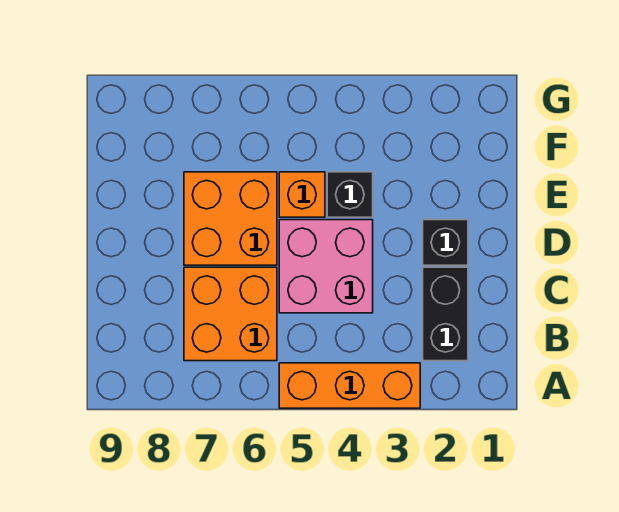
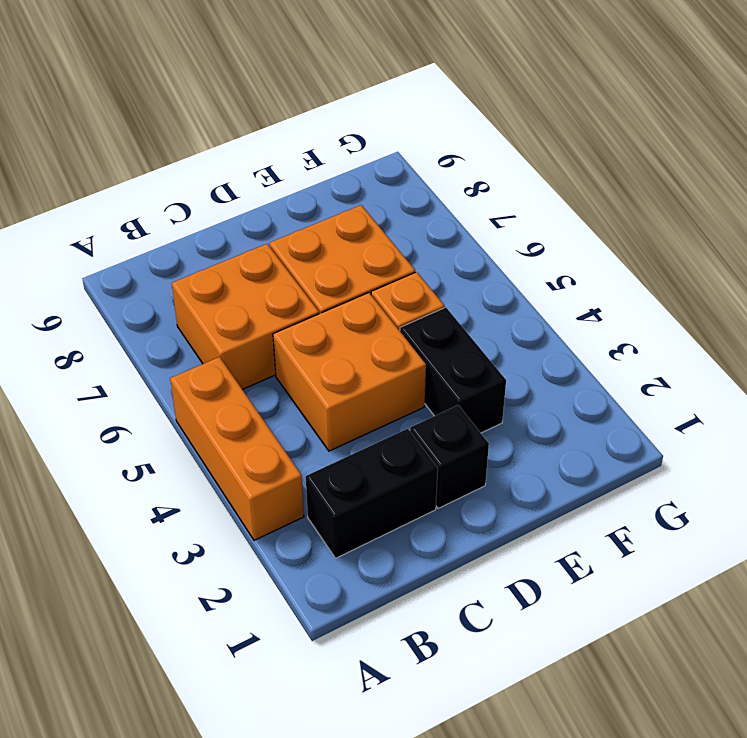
pink 2x2 brick [279,220,373,313] -> orange 2x2 brick [273,293,426,451]
black 1x1 brick [327,172,373,217] -> black 1x2 brick [400,307,506,433]

